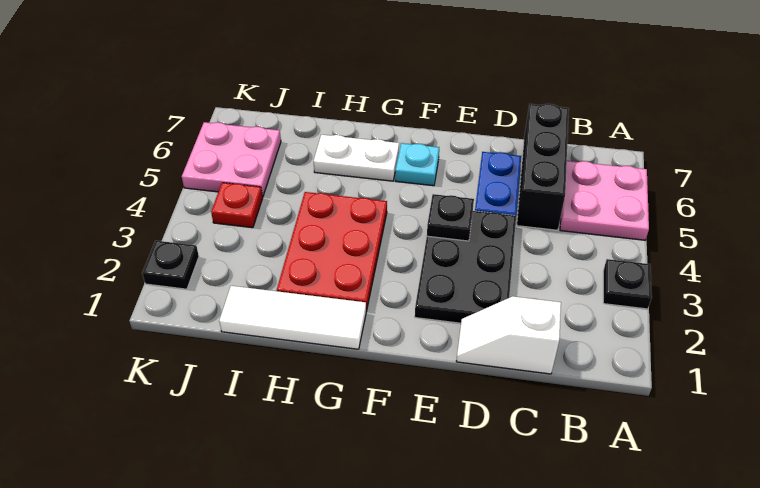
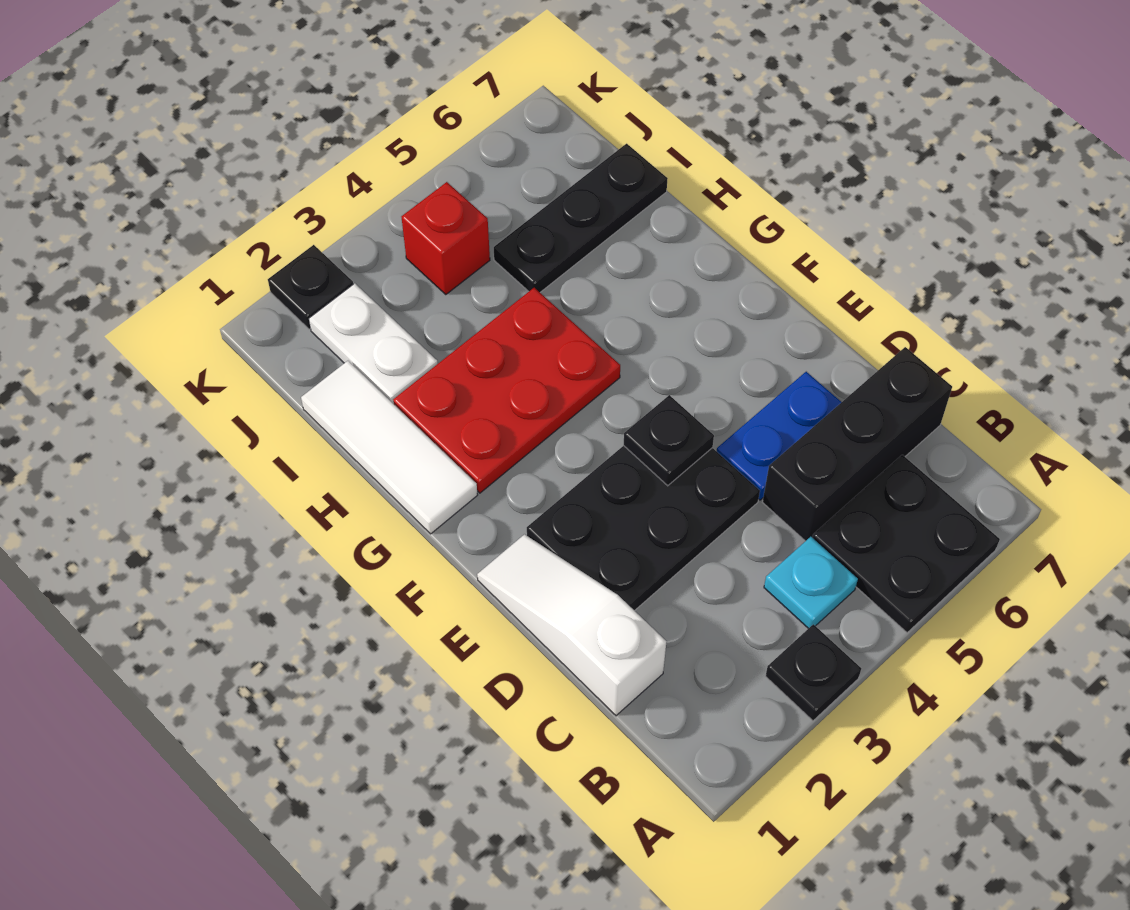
pink 2x2 plate [560,161,649,240] -> black 2x2 plate [812,455,1000,633]
white 1x2 slope [456,296,561,374] -> white 1x3 slope [477,534,666,716]
cyan 1x1 plate [395,143,439,186] -> cyan 1x1 plate moved to [764,537,858,629]
white 1x2 plate [314,135,399,181] -> white 1x2 plate moved to [309,283,438,404]
none -> black 1x3 plate [494,144,668,292]
red 1x1 plate [211,183,263,228] -> red 1x1 brick [402,182,490,295]
pink 2x2 plate [182,122,281,197] -> none

